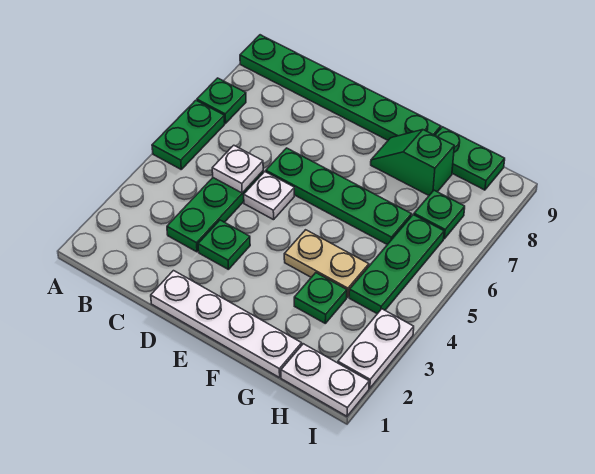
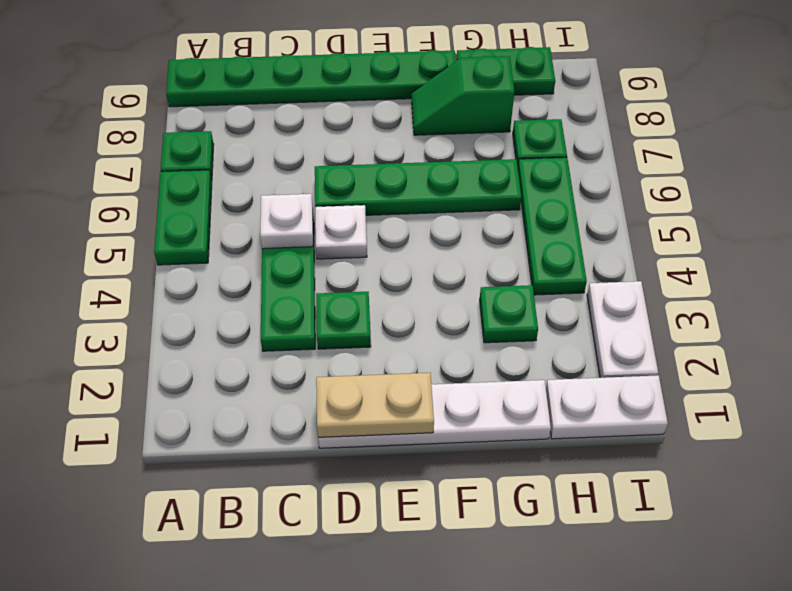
tan 1x2 plate [284,230,369,297] -> tan 1x2 plate moved to [316,373,434,438]

